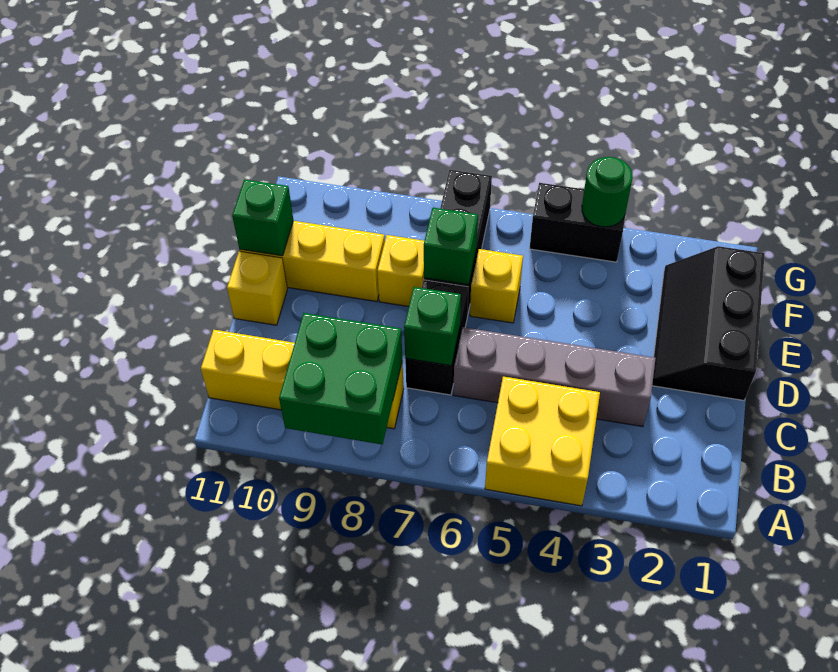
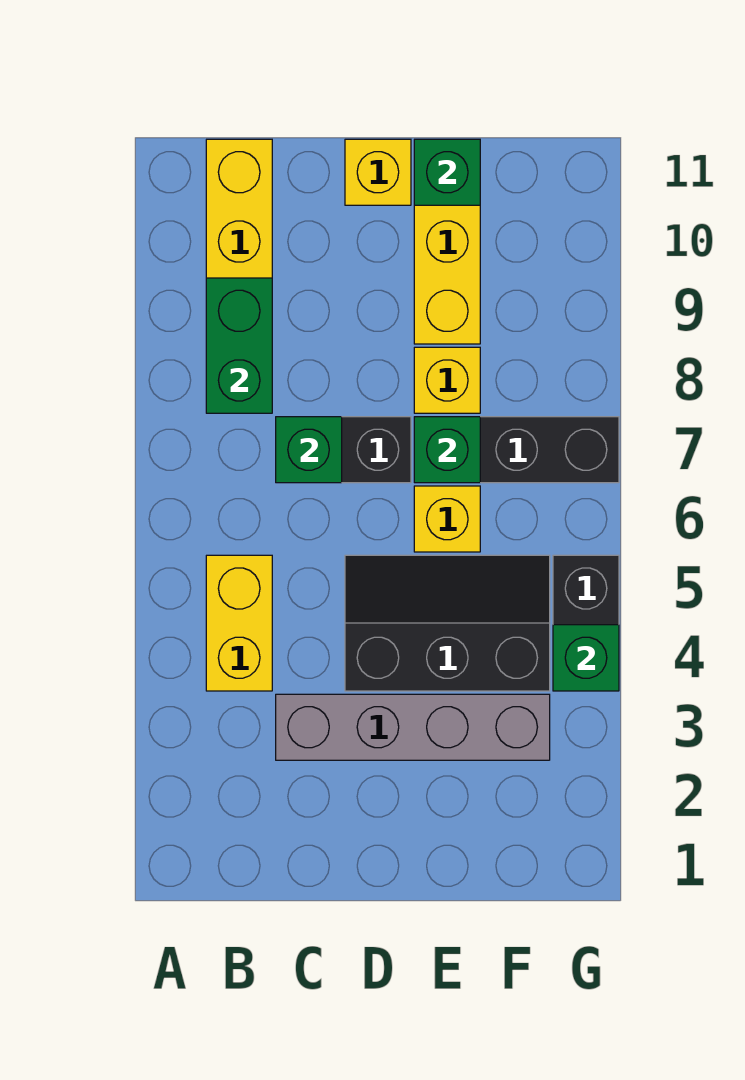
yellow 2x2 brick [485,377,600,506] -> yellow 1x2 brick [206,555,272,691]
green 2x2 brick [279,313,402,444] -> green 1x2 brick [206,278,272,413]
grey 1x4 brick [453,327,656,427] -> grey 1x4 brick turned to [276,694,550,760]
black 2x3 slope [652,246,765,400] -> black 2x3 slope moved to [345,555,550,691]
green 1x1 round brick [582,157,633,227] -> green 1x1 brick [553,625,619,691]

